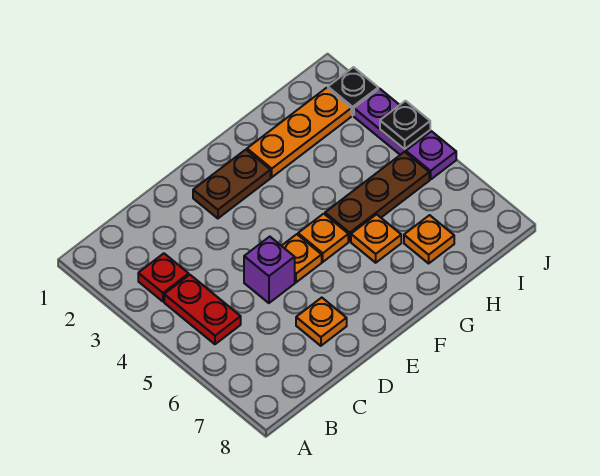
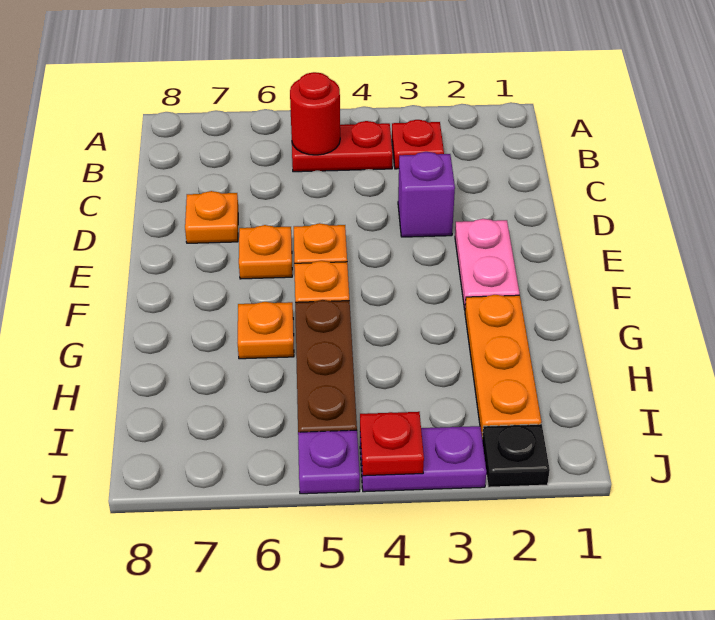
none -> red 1x1 round brick [290,72,340,155]
purple 1x1 brick [244,237,295,303] -> purple 1x1 brick moved to [398,152,455,237]
brown 1x2 plate [193,150,271,218] -> pink 1x2 plate [455,219,520,309]
orange 1x1 plate [404,215,454,263] -> orange 1x1 plate moved to [239,225,292,279]
black 1x1 plate [380,101,430,149] -> red 1x1 plate [360,412,424,476]

